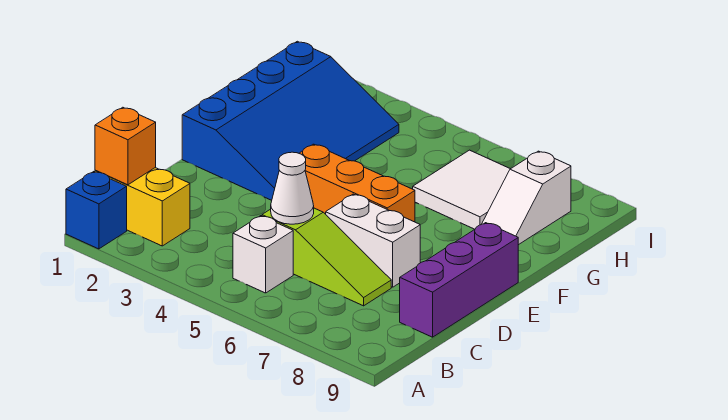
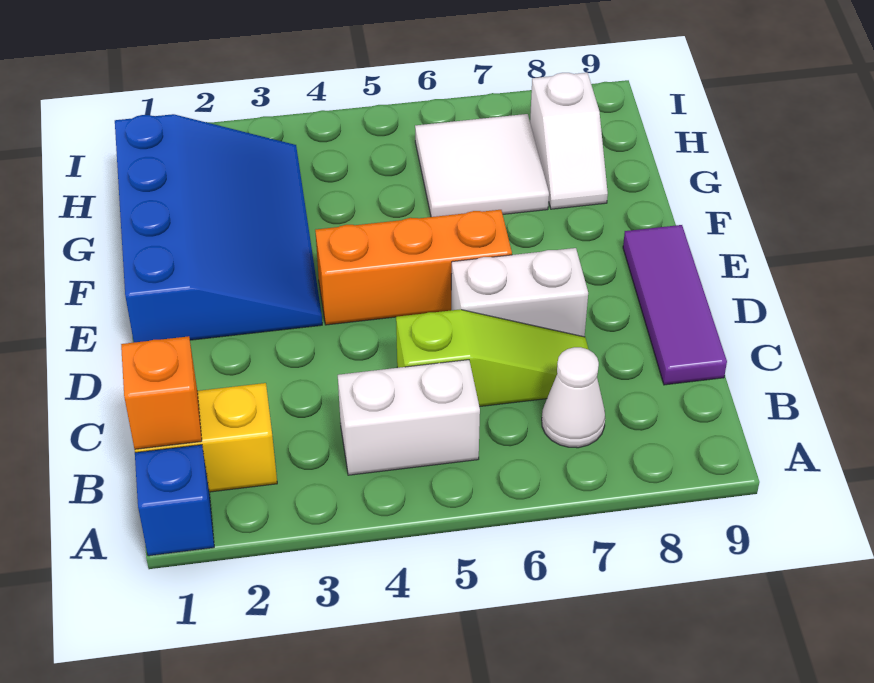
white 1x1 brick [233,216,293,293] -> white 1x2 brick [338,360,480,475]
white 1x1 cone [271,152,314,224] -> white 1x1 cone moved to [542,347,605,448]
purple 1x3 brick [400,223,518,337] -> purple 1x3 tile [623,225,727,385]

